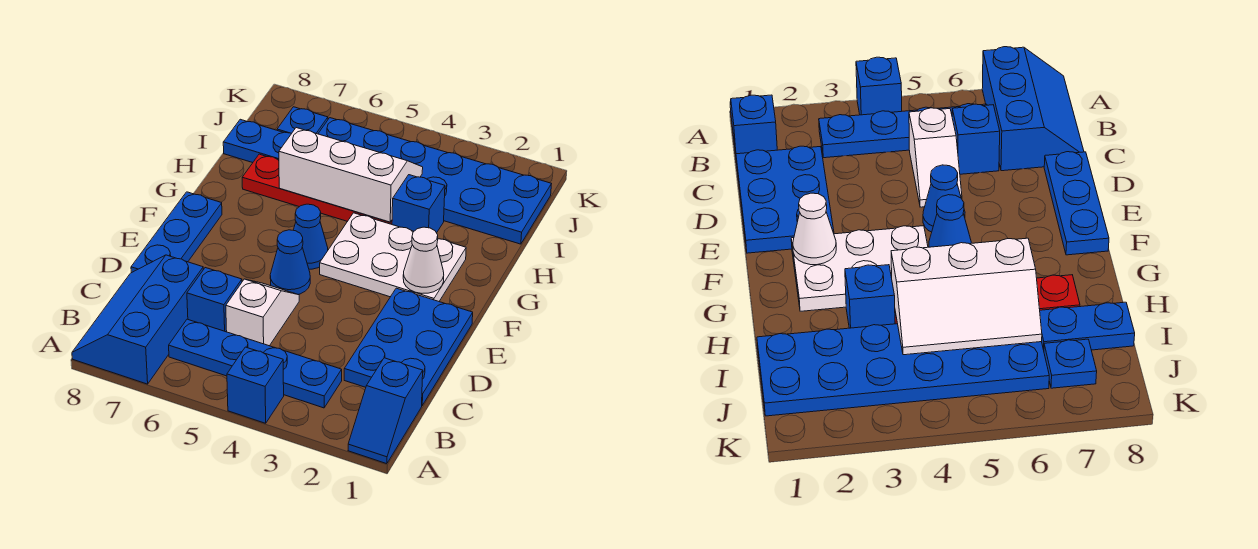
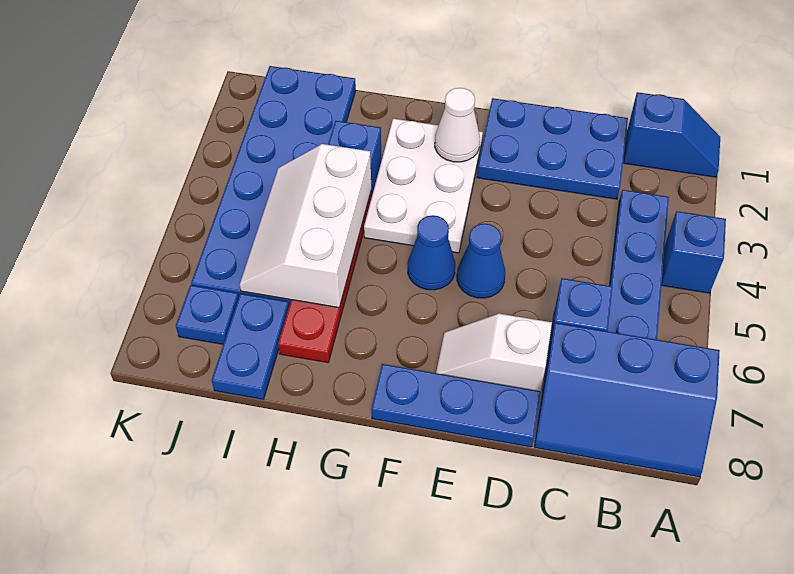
white 1x2 slope [226,279,299,346] -> white 1x2 slope moved to [436,314,552,391]

